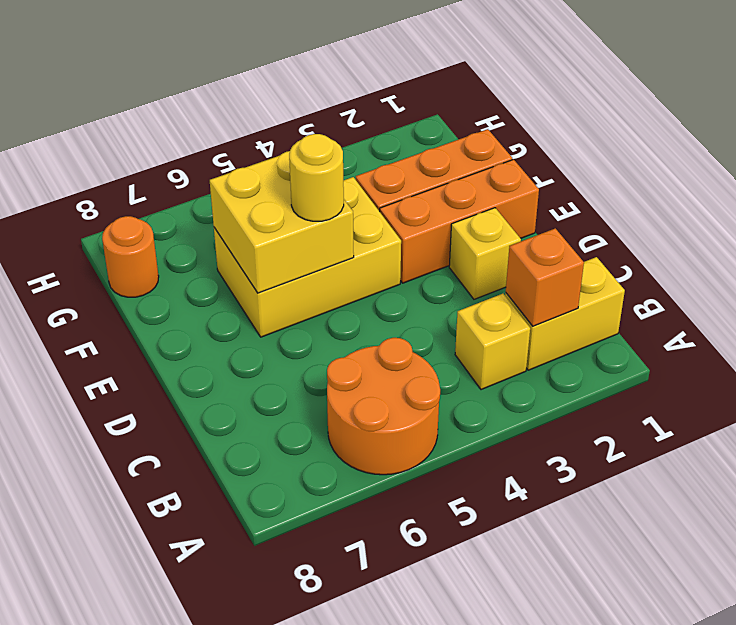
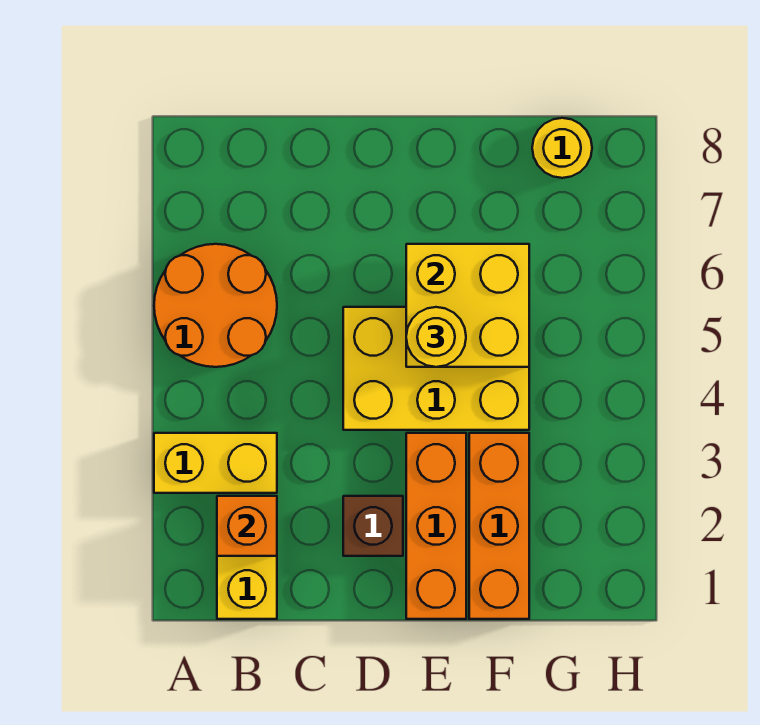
yellow 1x1 brick [455,294,530,390] -> yellow 1x2 brick [154,433,277,493]
yellow 1x1 brick [449,208,521,299] -> brown 1x1 brick [343,496,403,556]
yellow 2x3 brick [214,177,401,337] -> yellow 2x3 brick turned to [343,307,529,430]
orange 1x1 round brick [102,216,159,297] -> yellow 1x1 round brick [532,118,592,178]

